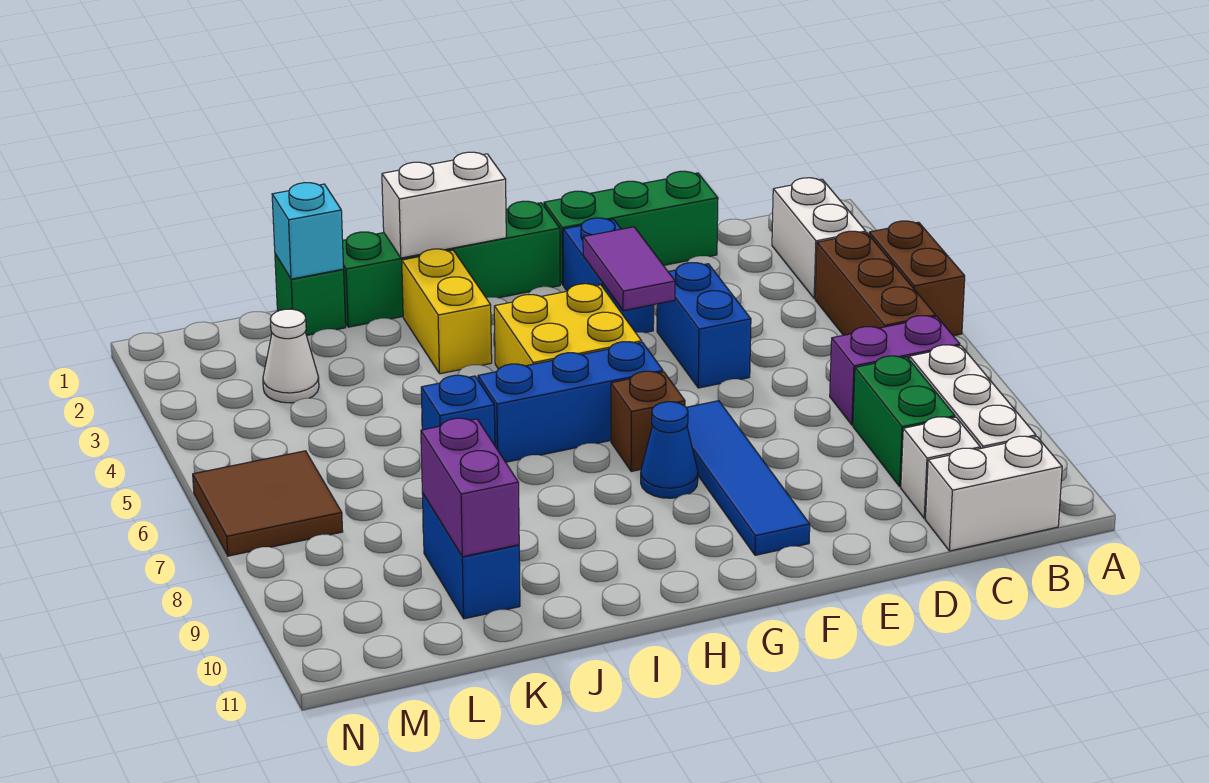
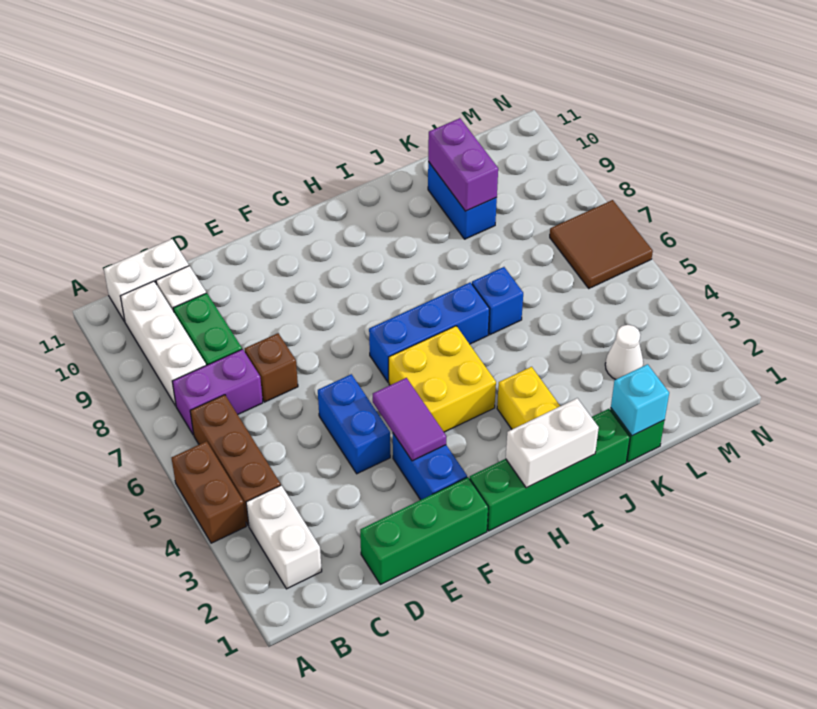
blue 1x4 tile [686,401,810,555] -> none
brown 1x1 brick [611,371,685,471] -> brown 1x1 brick moved to [245,333,298,402]
blue 1x1 cone [641,402,698,498] -> none

